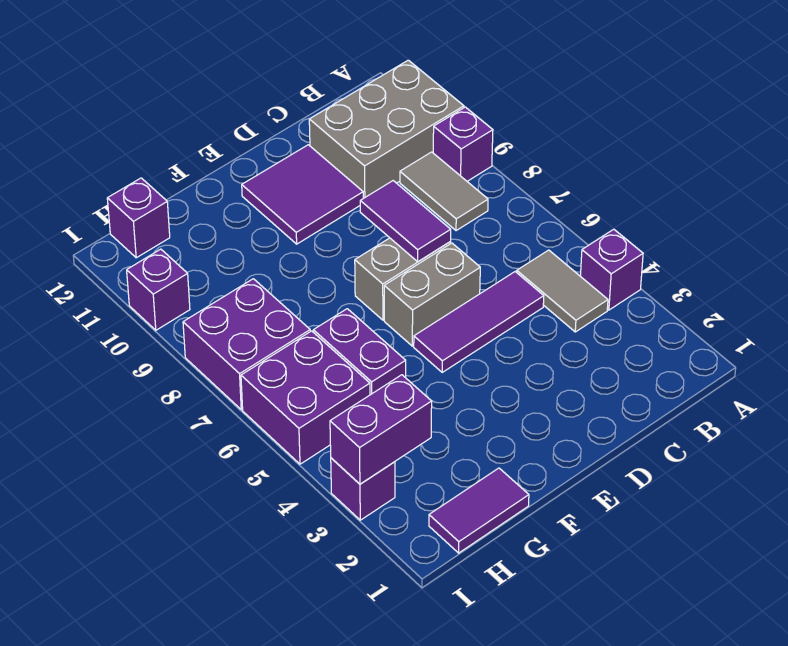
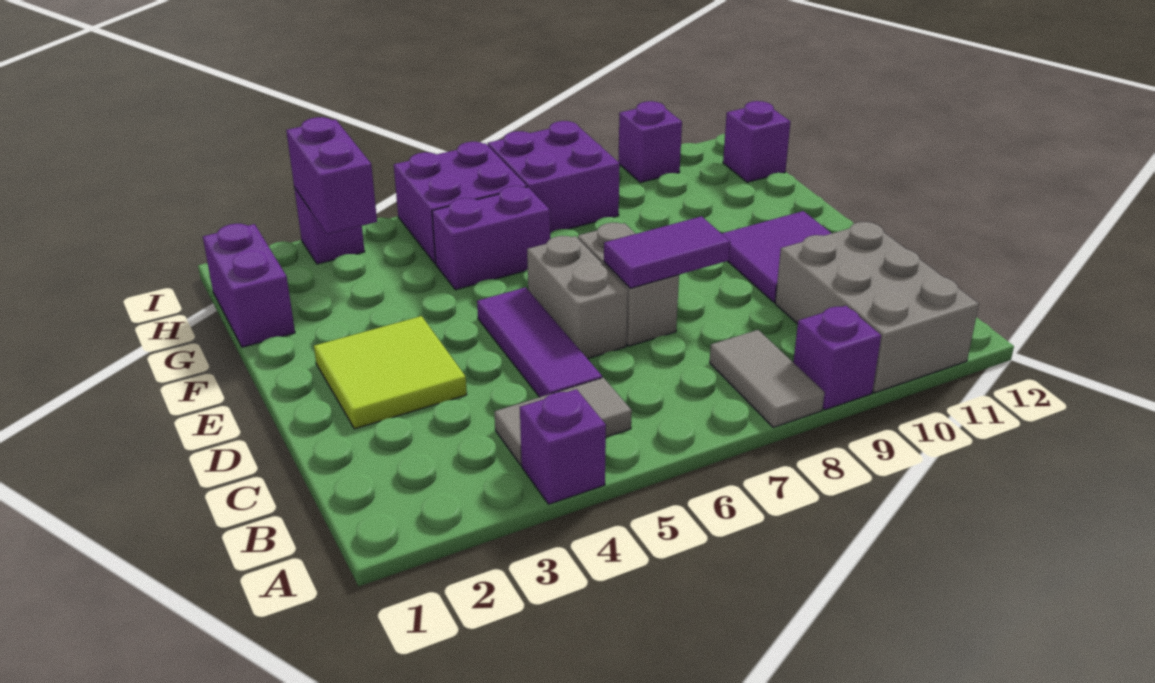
grey 1x2 tile [400,152,488,231] -> grey 1x2 tile turned to [710,330,825,427]
none -> lime 2x2 tile [314,316,467,429]
purple 1x2 tile [429,468,529,553] -> purple 1x2 brick [203,224,295,347]

